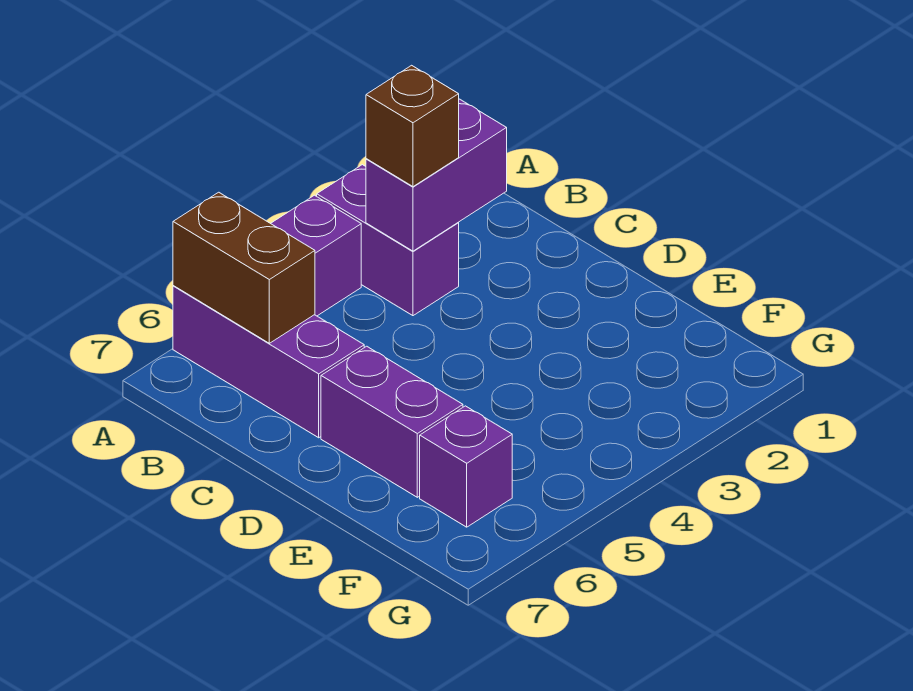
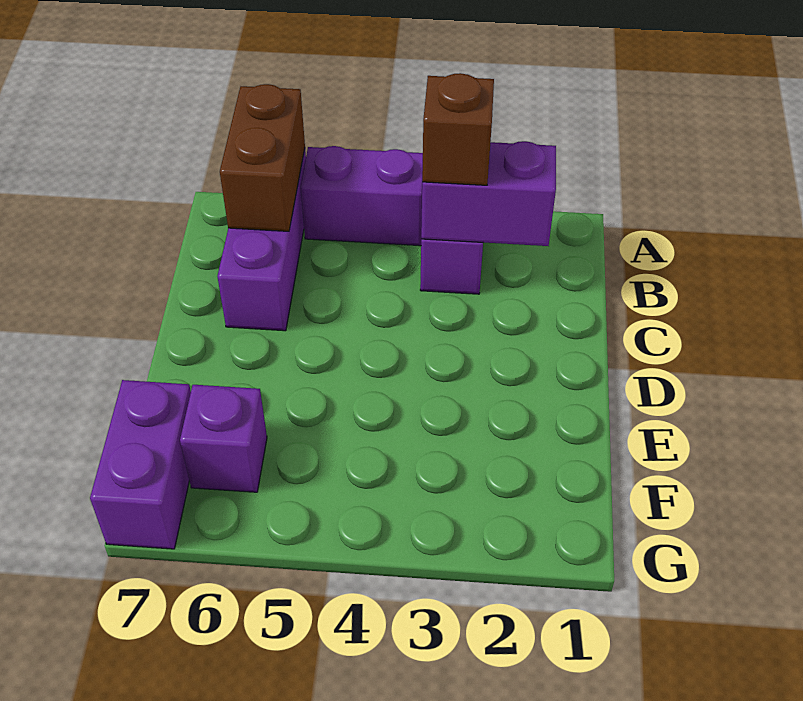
purple 1x2 brick [321,346,463,497] -> purple 1x2 brick moved to [90,380,191,549]

